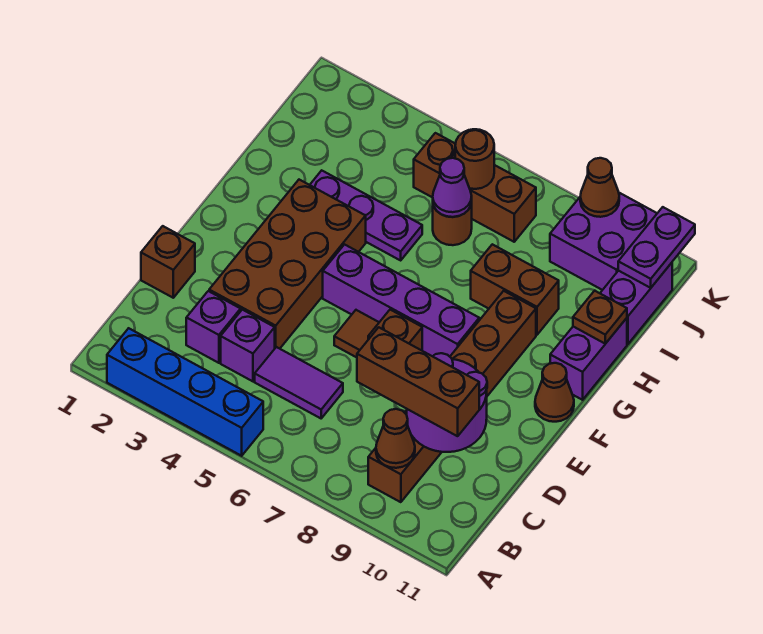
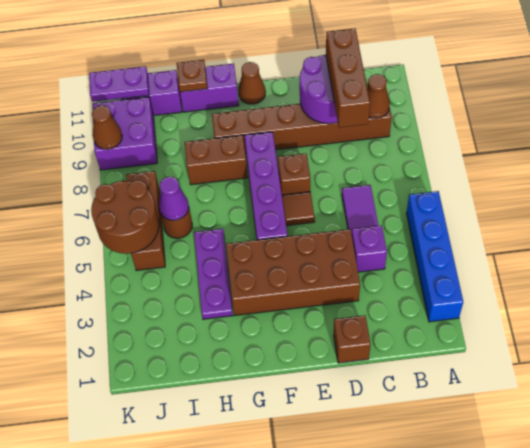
purple 1x1 brick [186,291,241,363] -> none
brown 1x2 brick [471,244,559,335] -> brown 1x2 brick turned to [185,135,248,185]
brown 1x1 round brick [455,129,494,189] -> brown 2x2 round brick [91,180,159,254]

